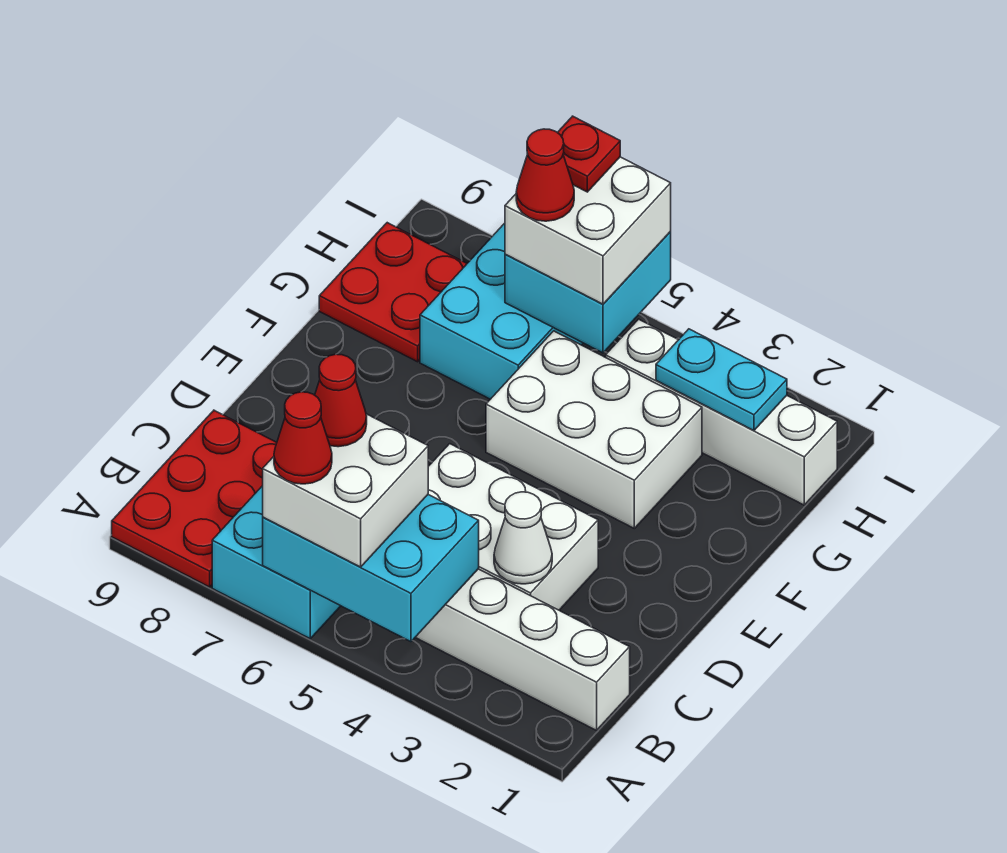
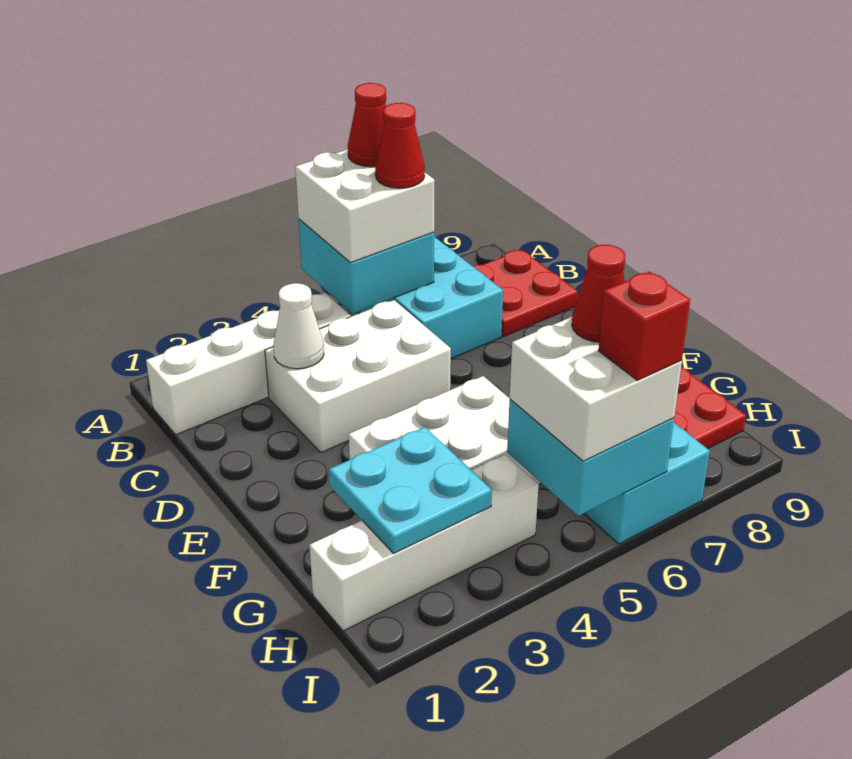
cyan 2x3 brick [263,495,479,642] -> cyan 2x2 brick [299,219,434,314]
red 2x3 plate [112,410,277,587] -> red 2x2 plate [473,250,578,337]
cyan 1x2 plate [656,329,787,430] -> cyan 2x2 plate [329,427,492,553]
red 1x1 plate [557,116,620,192] -> red 1x1 brick [599,271,690,380]

